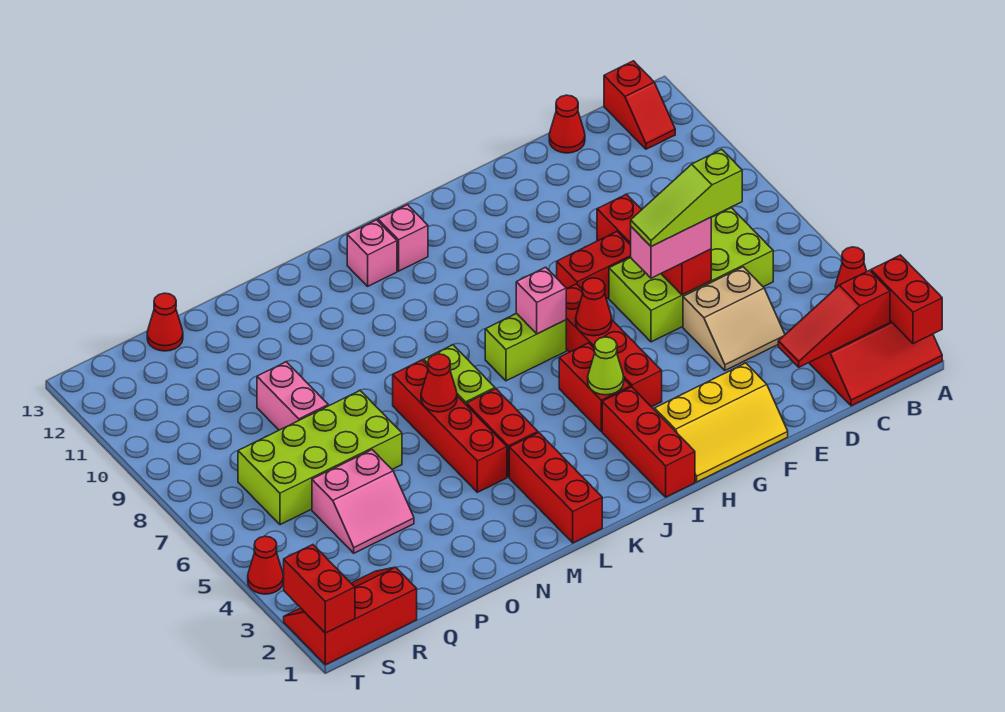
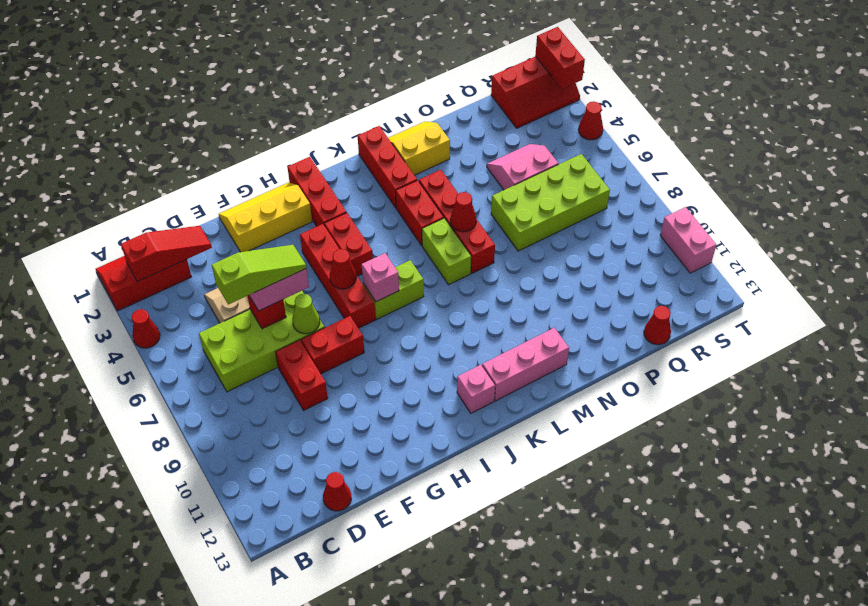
red 1x2 brick [871,255,942,344] -> none
red 1x2 slope [604,61,675,149] -> none
lime 1x1 cone [588,337,624,395] -> lime 1x1 cone moved to [292,294,320,334]
pink 1x1 brick [347,220,397,286] -> pink 1x3 brick [482,328,569,401]
none -> yellow 2x2 slope [388,122,450,175]
pink 1x2 brick [257,362,328,430] -> pink 1x2 brick moved to [660,207,716,273]

